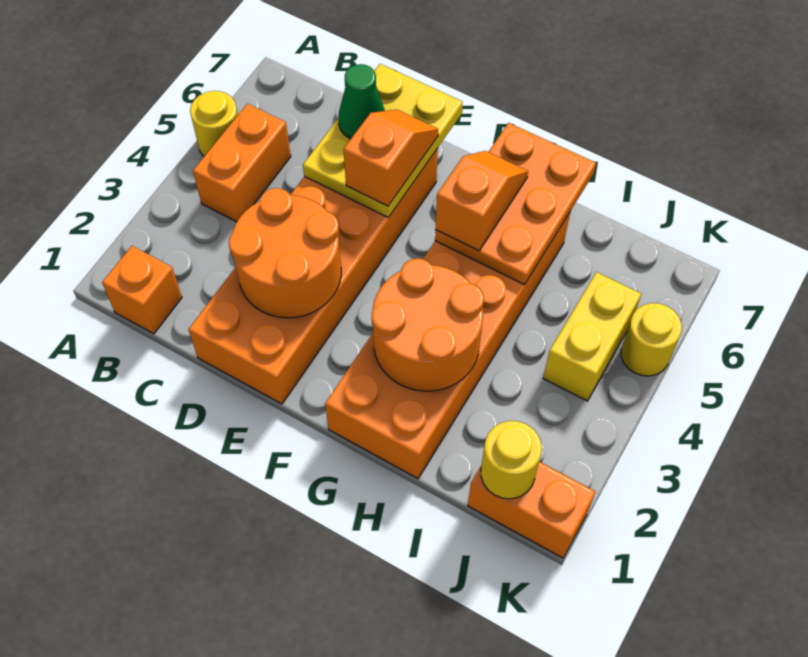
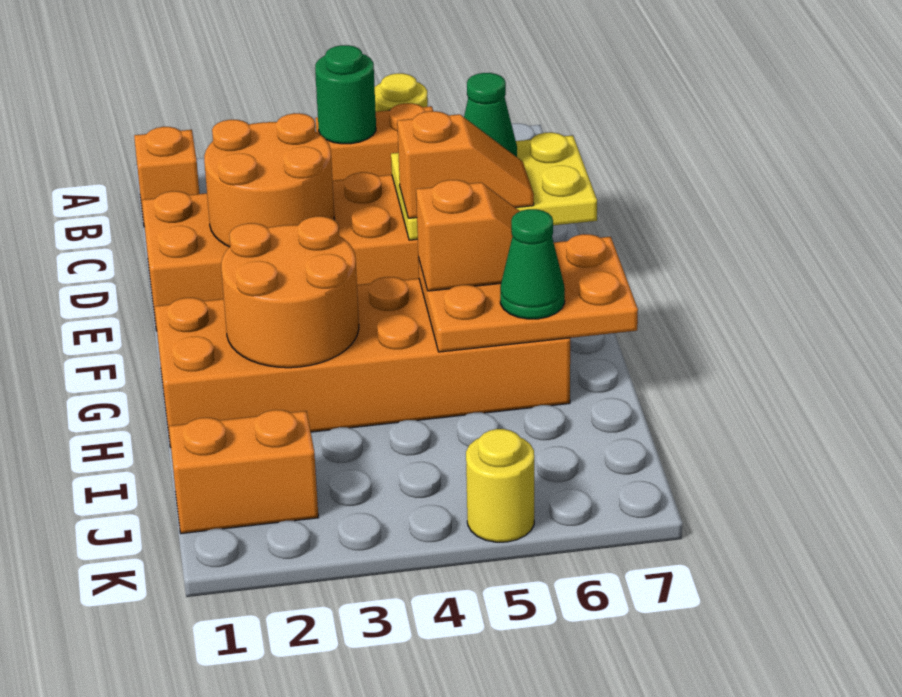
none -> green 1x1 round brick [315,45,376,144]
none -> green 1x1 cone [500,209,565,319]
orange 1x2 brick [468,462,595,558] -> orange 1x2 brick turned to [169,410,318,534]
yellow 1x1 round brick [481,421,542,499] -> none
yellow 1x2 brick [543,272,641,401] -> none

